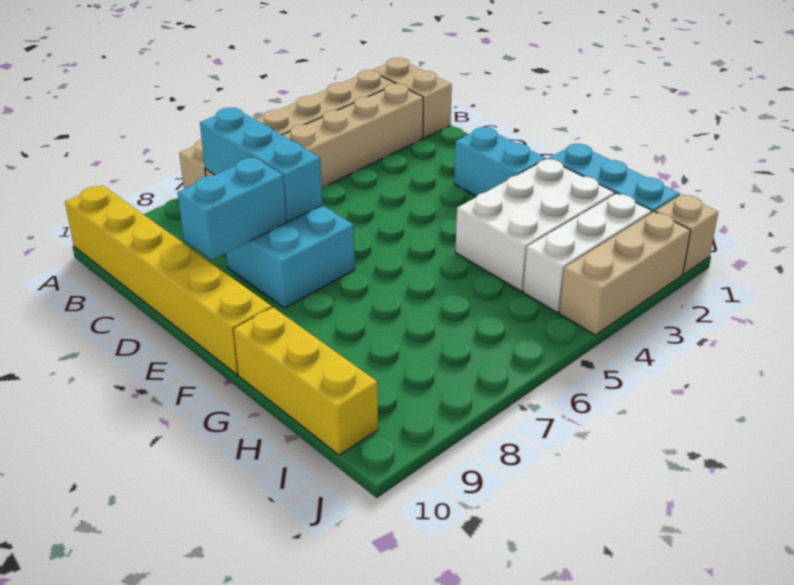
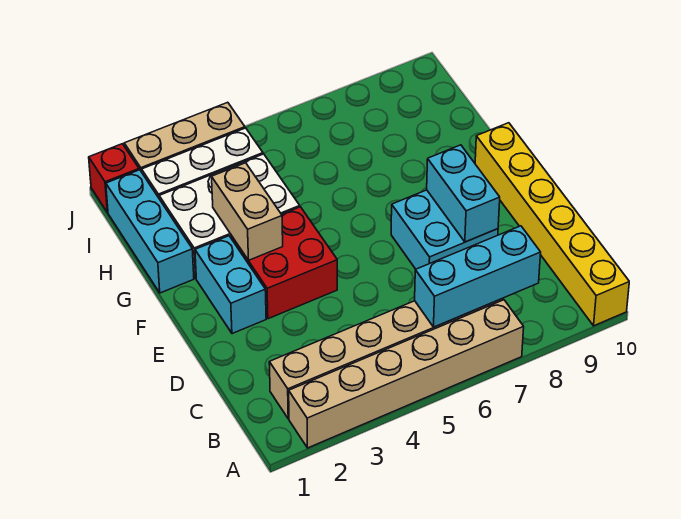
tan 1x2 brick [373,58,452,138] -> tan 1x2 brick moved to [212,163,283,260]
cyan 1x3 brick [200,108,322,222] -> cyan 1x3 brick turned to [415,226,541,327]
cyan 1x2 brick [177,157,286,260] -> cyan 1x2 brick turned to [427,145,500,242]
none -> red 2x2 brick [231,207,337,319]
yellow 1x3 brick [234,307,378,455] -> none
tan 1x1 brick [655,194,718,274] -> red 1x1 brick [89,144,139,212]

